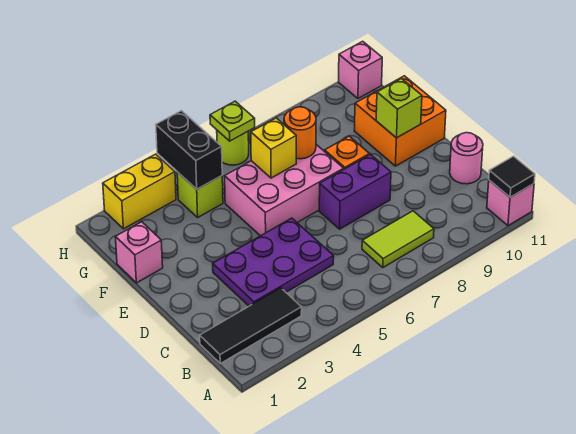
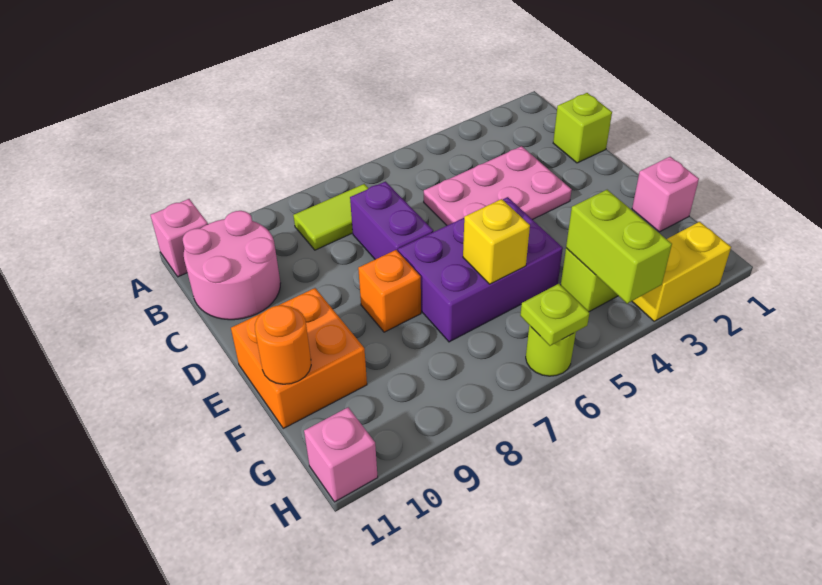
black 1x1 tile [489,156,535,197] -> none
black 1x3 tile [200,288,302,363] -> none
purple 2x3 plate [213,218,334,306] -> pink 2x3 plate [424,146,572,225]
pink 1x1 round brick [450,133,483,184] -> pink 2x2 round brick [183,211,280,320]
purple 1x2 brick [319,155,391,229] -> purple 1x2 brick turned to [350,182,433,259]
pink 2x3 brick [225,145,344,236] -> purple 2x3 brick [398,197,563,342]
lime 1x1 brick [376,79,422,138] -> lime 1x1 brick moved to [553,93,612,163]
orange 1x1 round brick [284,107,316,159] -> orange 1x1 round brick moved to [255,305,311,384]
black 1x2 brick [156,111,222,189] -> lime 1x2 brick [566,190,672,304]

